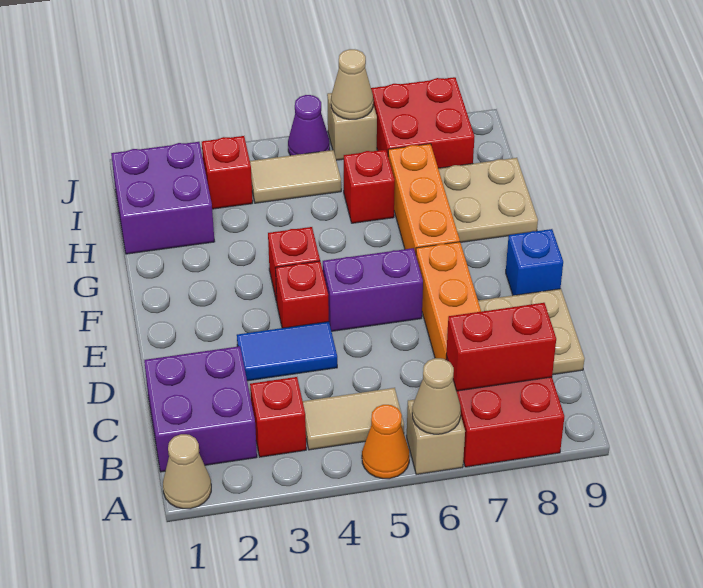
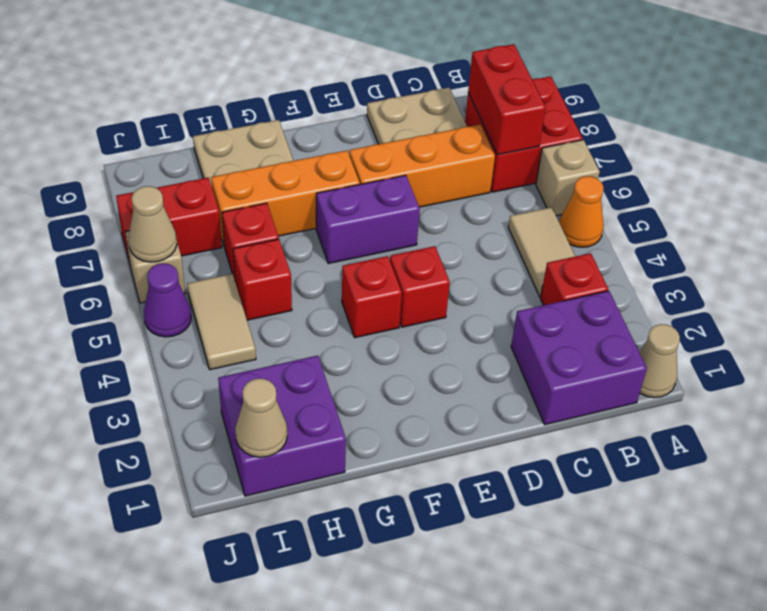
tan 1x1 cone [412,358,461,434] -> tan 1x1 cone moved to [235,378,287,457]
blue 1x2 tile [237,322,337,381] -> none
purple 1x2 brick [323,248,423,331] -> purple 1x2 brick turned to [316,175,420,264]
blue 1x1 brick [506,229,563,295] -> none
red 1x1 brick [202,136,253,209] -> red 1x1 brick moved to [233,239,292,320]
red 2x2 brick [371,77,475,168] -> red 1x2 brick [116,177,222,263]

